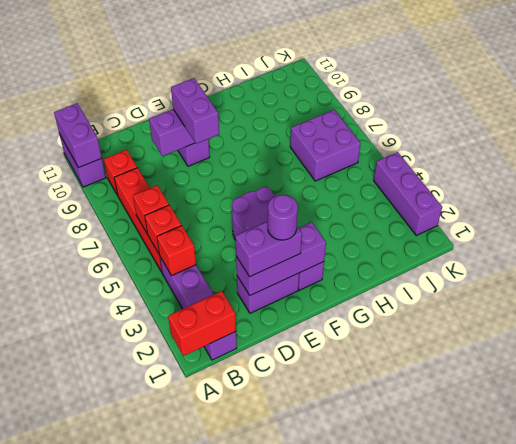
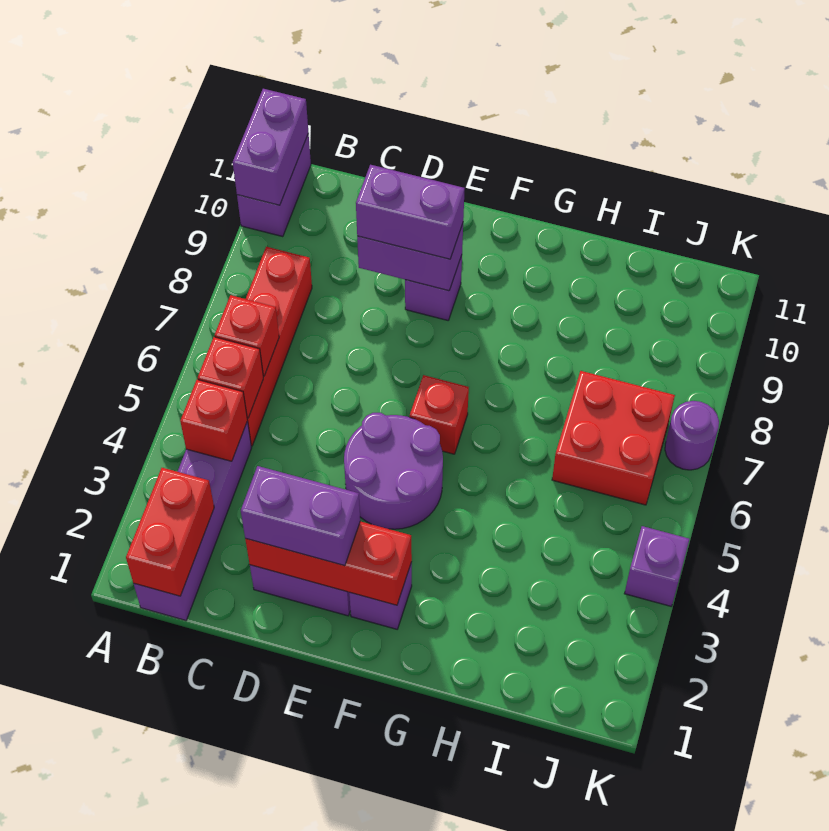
red 1x2 brick [168,291,236,356] -> red 1x2 brick turned to [126,468,214,596]
red 1x1 brick [104,150,137,194] -> red 1x1 brick moved to [410,375,469,454]
purple 1x3 brick [236,222,326,295] -> red 1x3 brick [245,521,412,605]
purple 1x1 round brick [268,195,298,240] -> purple 1x1 round brick moved to [665,401,719,470]
purple 1x2 brick [171,78,219,144] -> purple 1x2 brick turned to [356,165,465,259]
purple 2x2 brick [290,110,361,181] -> red 2x2 brick [552,371,675,505]
purple 1x3 brick [374,152,442,235] -> purple 1x1 brick [624,526,689,606]

